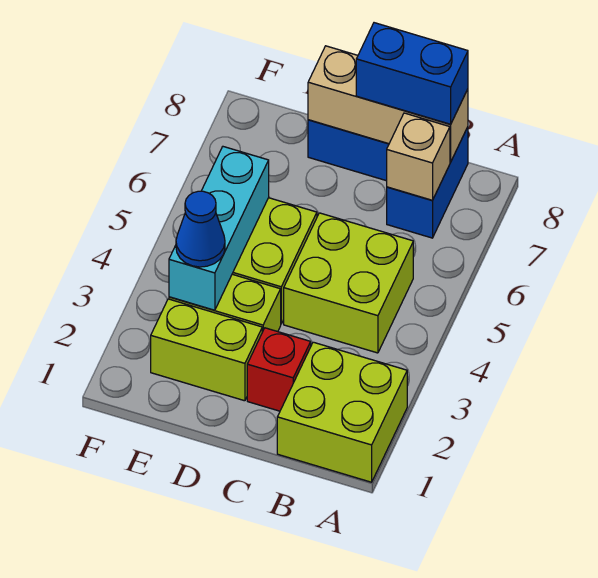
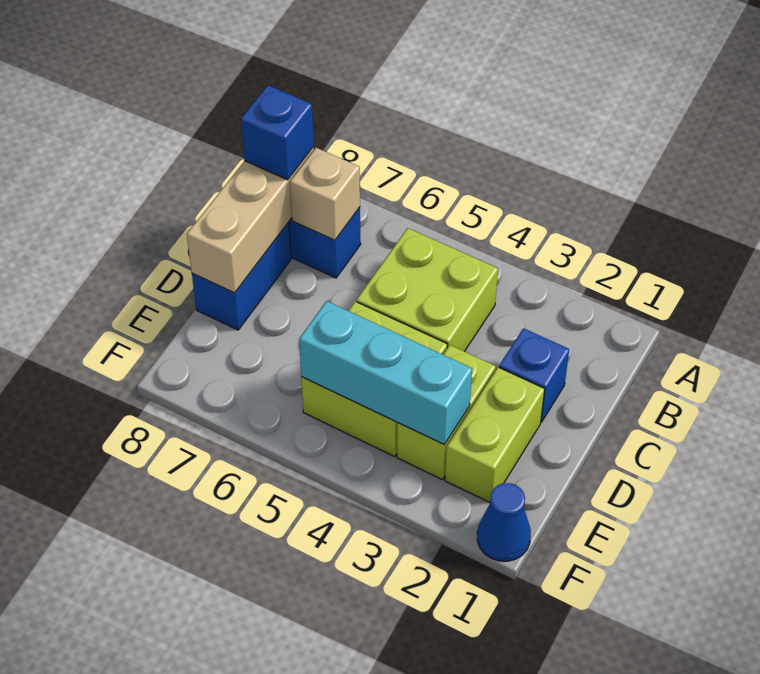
lime 2x2 brick [277,342,407,482] -> none
blue 1x2 brick [356,23,468,124] -> blue 1x1 brick [241,85,314,180]
red 1x1 brick [247,328,311,411] -> blue 1x1 brick [499,328,569,422]
blue 1x1 cone [176,191,225,267] -> blue 1x1 cone moved to [477,483,531,561]

